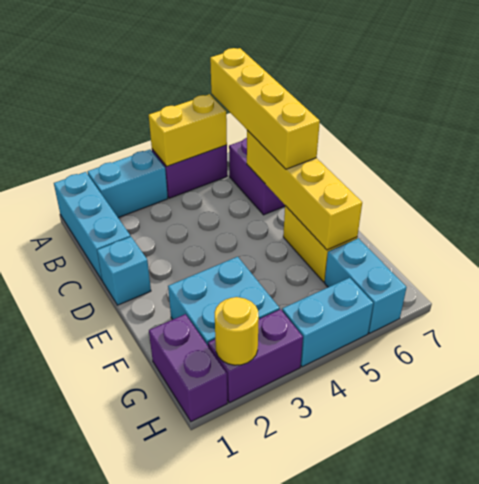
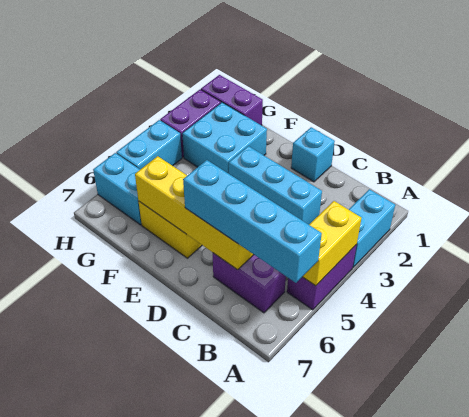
cyan 1x3 brick [54,172,131,280] -> cyan 1x3 brick moved to [229,146,322,225]
yellow 1x4 brick [210,48,320,169] -> cyan 1x4 brick [183,160,322,283]
yellow 1x1 round brick [215,297,259,365] -> none

